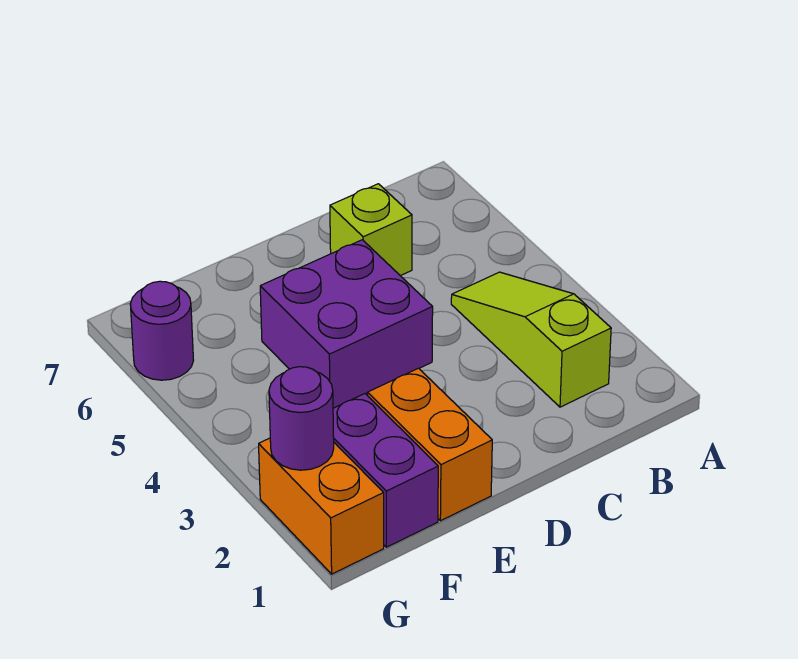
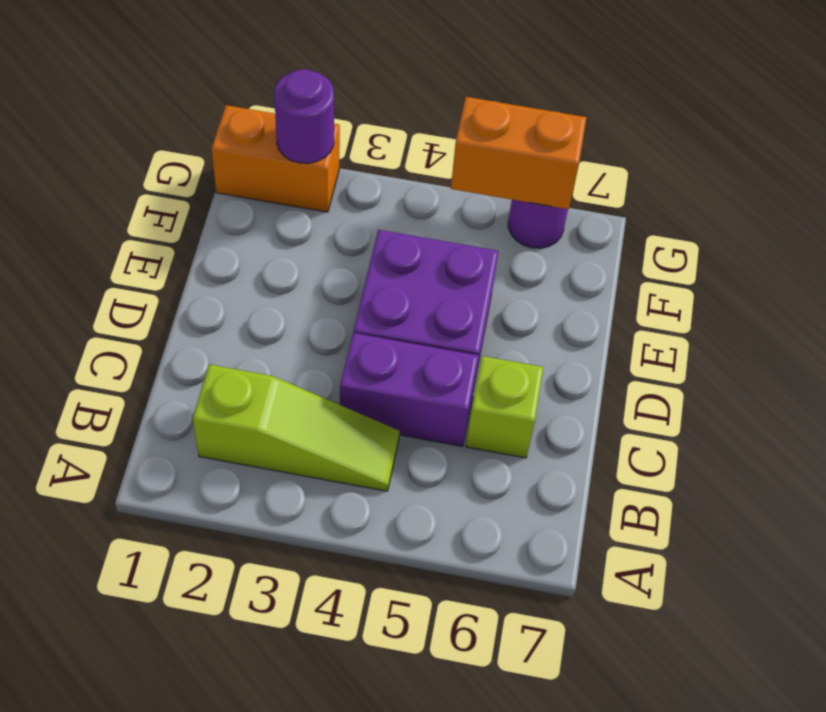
orange 1x2 brick [368,368,492,521] -> orange 1x2 brick moved to [451,97,587,209]
purple 1x2 brick [333,394,438,547] -> purple 1x2 brick moved to [340,333,479,446]

